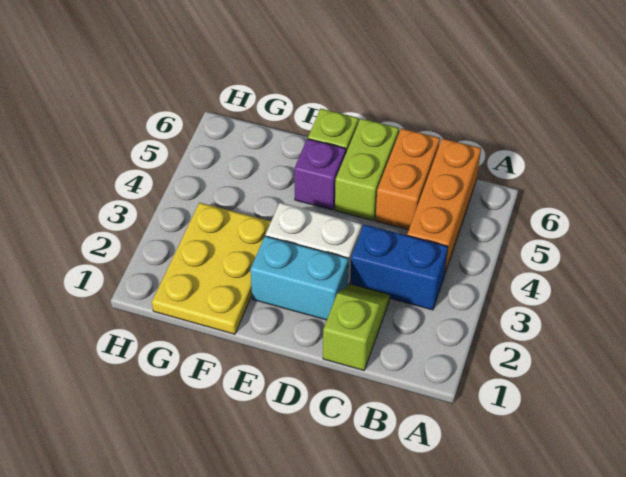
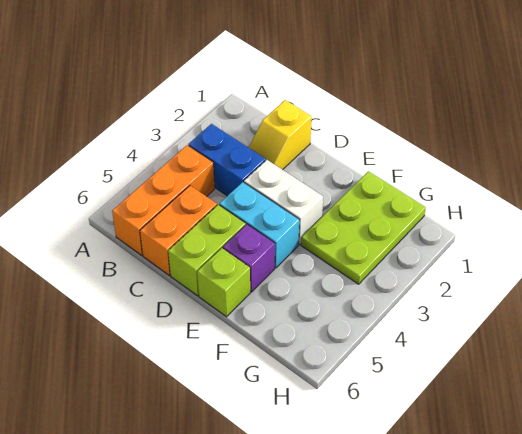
lime 1x2 slope [323,284,390,370] -> yellow 1x2 slope [248,100,312,170]
cyan 1x2 brick [250,236,348,320] -> cyan 1x2 brick moved to [219,182,299,268]
yellow 2x3 plate [152,203,271,334] -> lime 2x3 plate [301,171,426,284]

